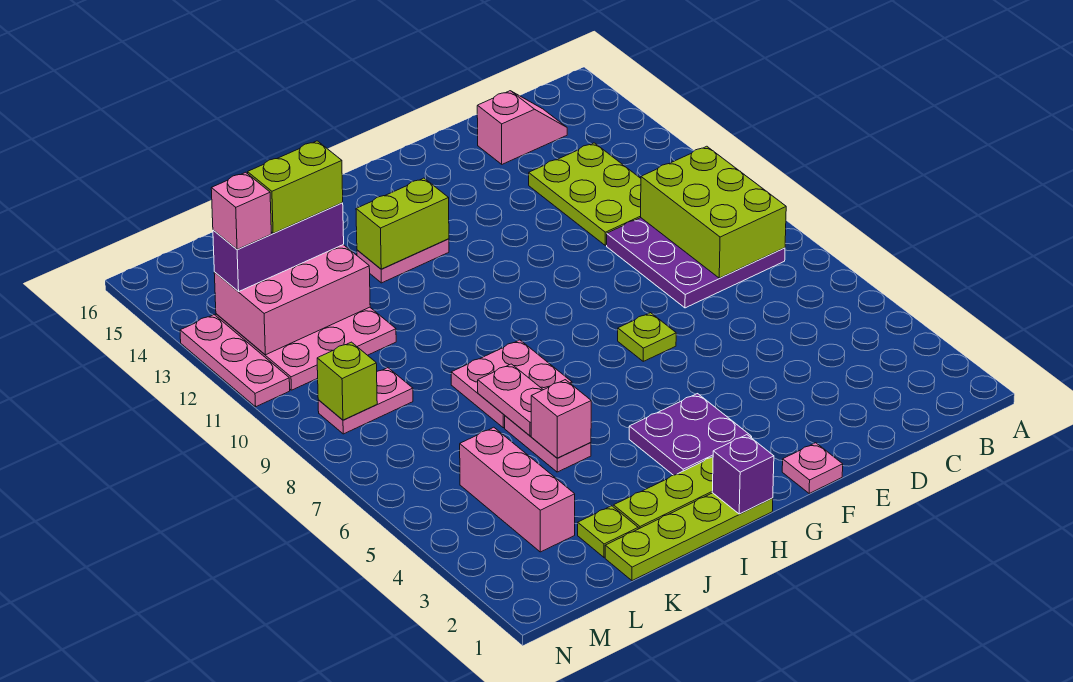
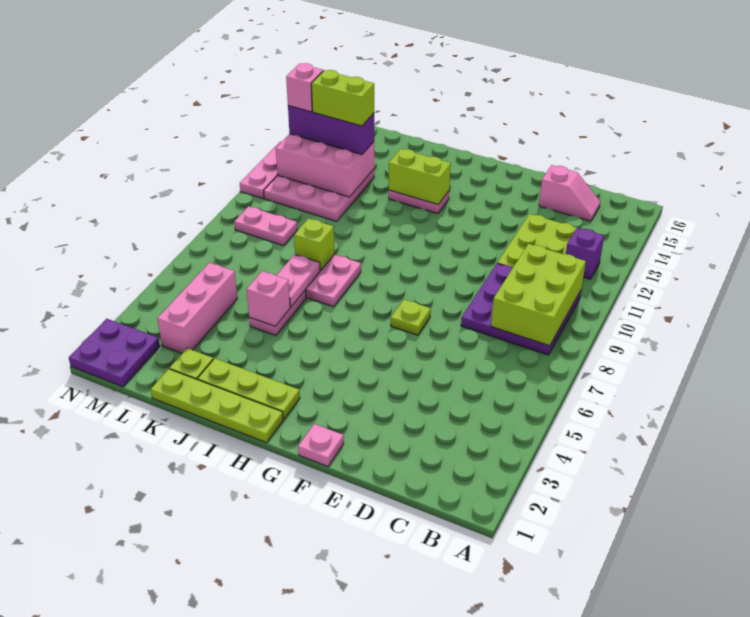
purple 2x2 plate [629,394,752,475] -> purple 2x2 plate moved to [69,319,160,387]
purple 1x1 brick [712,435,774,514] -> purple 1x1 brick moved to [566,228,604,279]
lime 1x1 brick [317,342,377,420] -> lime 1x1 brick moved to [294,218,334,271]

